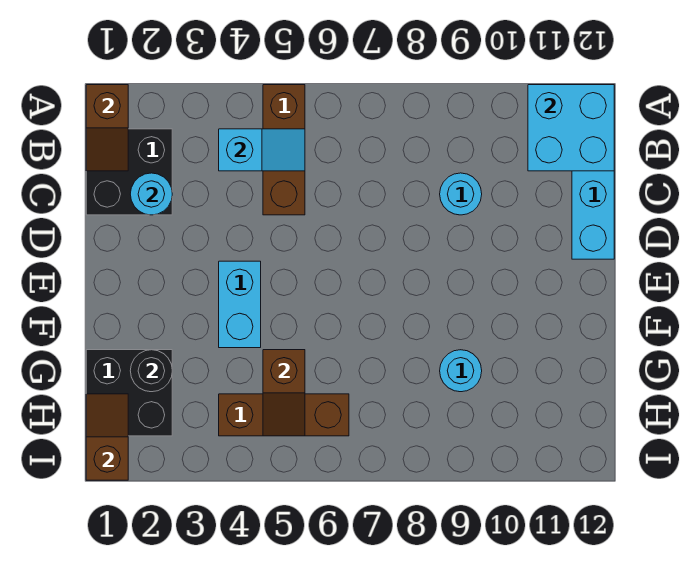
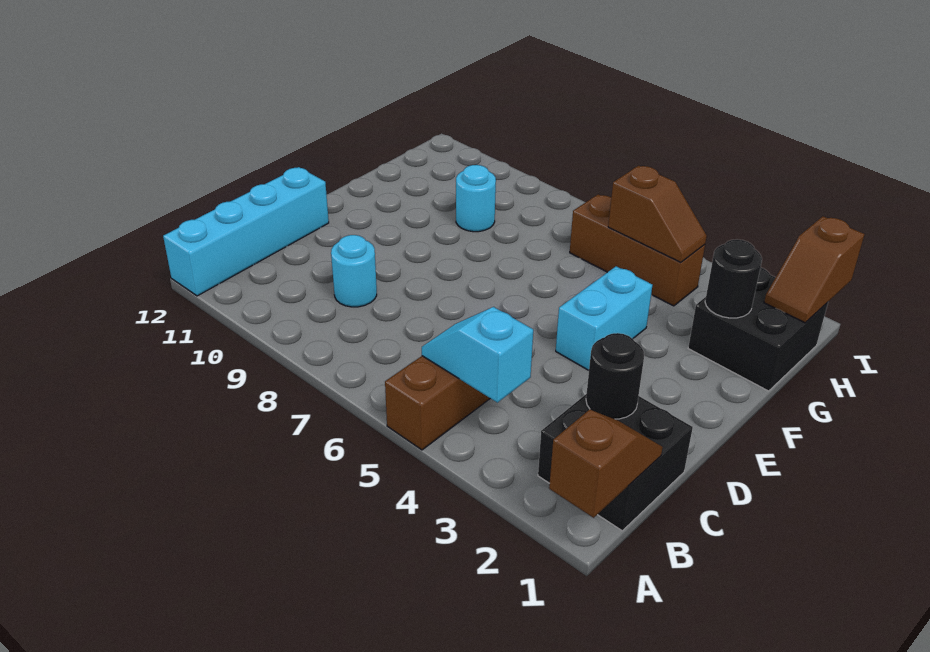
cyan 2x2 brick [528,85,614,171] -> none
cyan 1x1 round brick [130,173,172,215] -> black 1x1 round brick [586,333,645,419]
brown 1x2 slope [263,350,305,436] -> brown 1x2 slope turned to [608,166,707,262]

